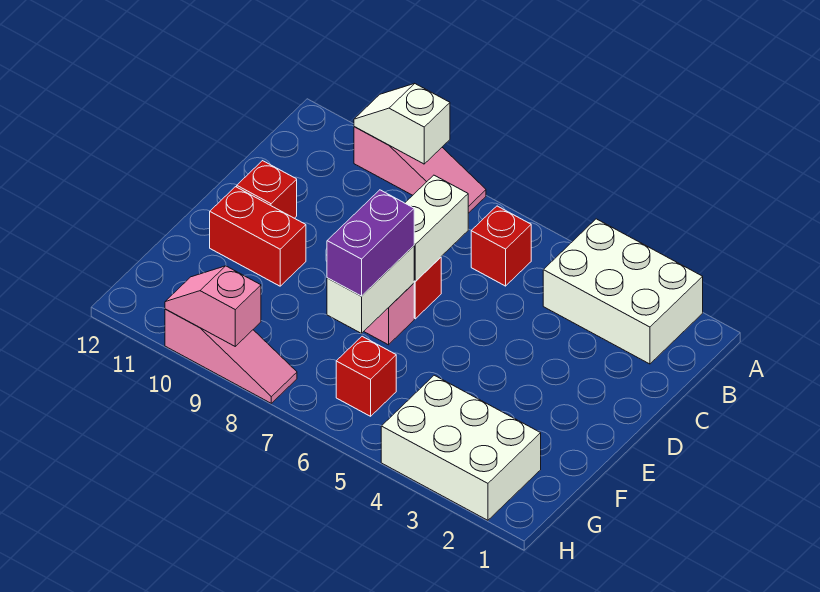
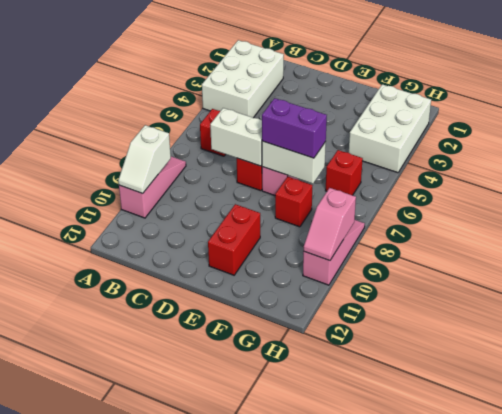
red 1x1 brick [237,161,297,218] -> red 1x1 brick moved to [275,177,312,227]

